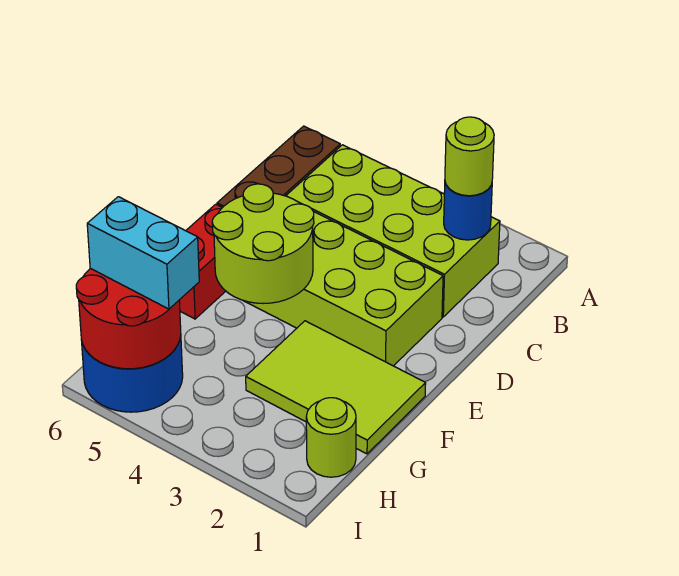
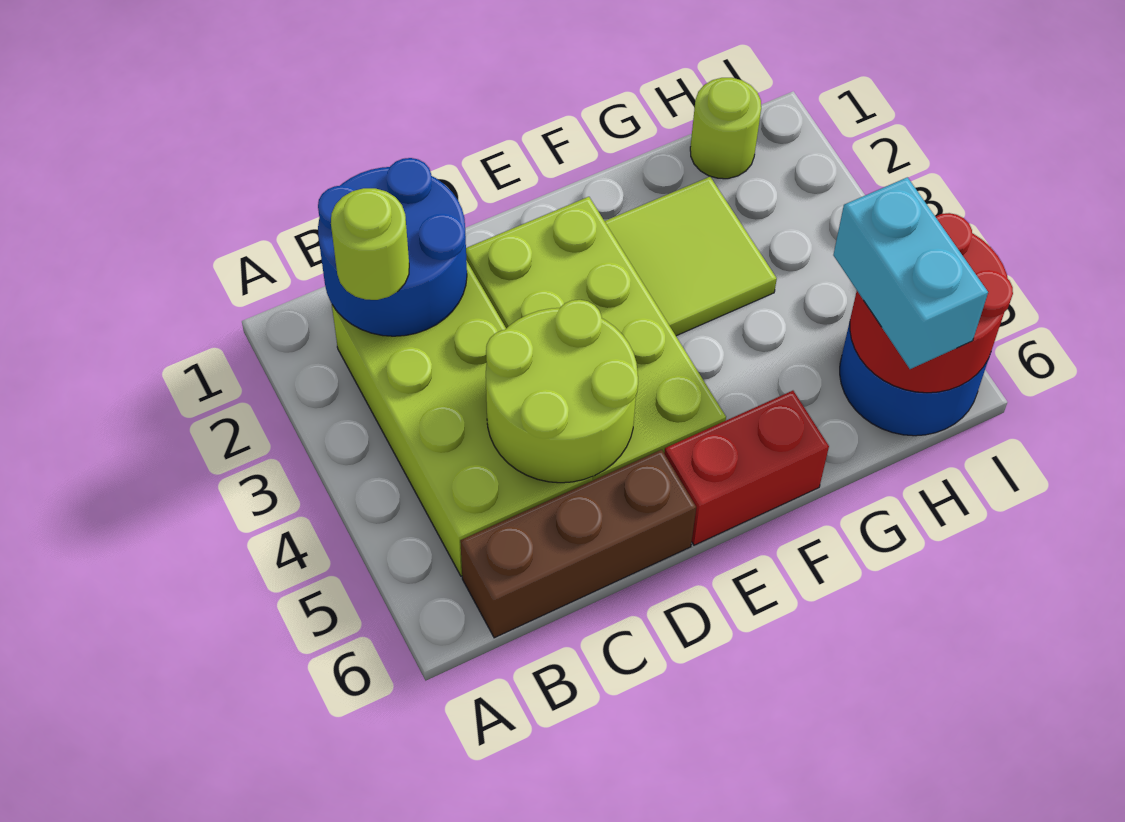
blue 1x1 round brick [444,183,492,240] -> blue 2x2 round brick [318,158,467,336]
lime 2x2 round brick [212,184,314,304] -> lime 2x2 round brick moved to [486,300,638,483]
lime 2x3 tile [246,321,426,454] -> lime 2x2 tile [605,177,777,336]

